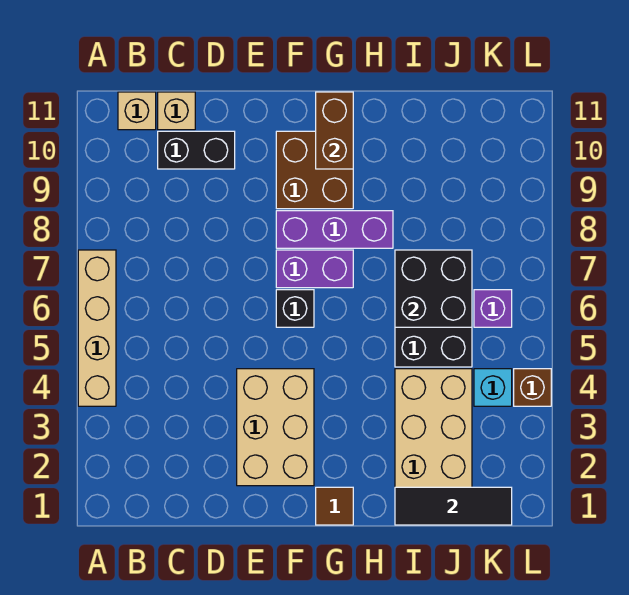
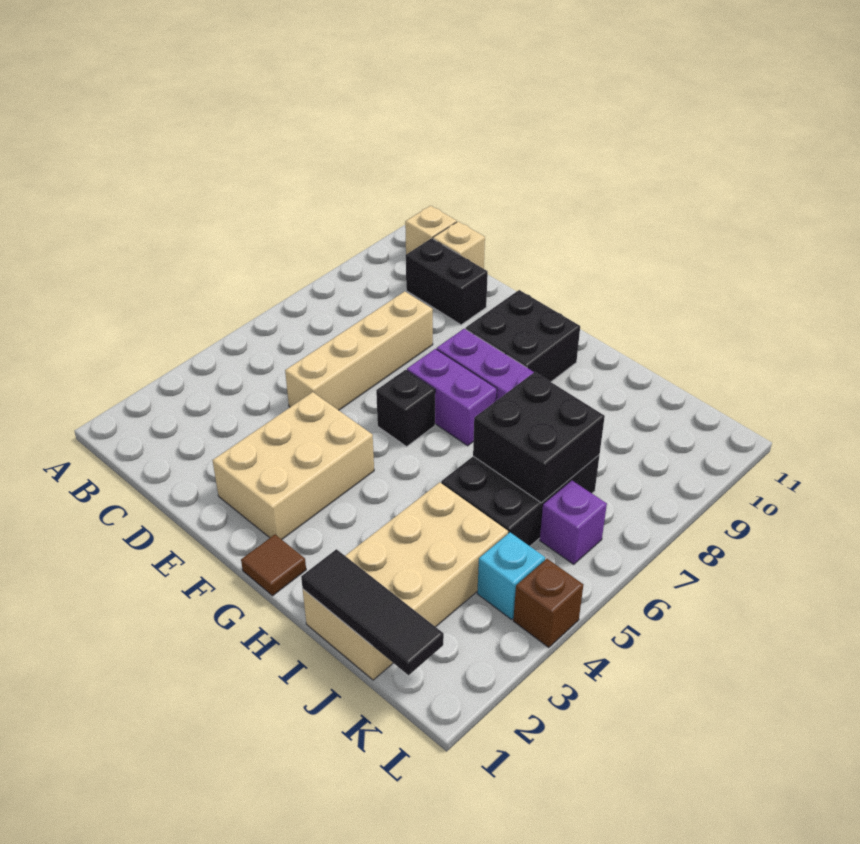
tan 1x4 brick [78,250,116,406] -> tan 1x4 brick moved to [285,291,433,410]
brown 2x2 brick [276,131,353,209] -> black 2x2 brick [465,290,580,382]
brown 1x2 brick [316,92,353,169] -> none

